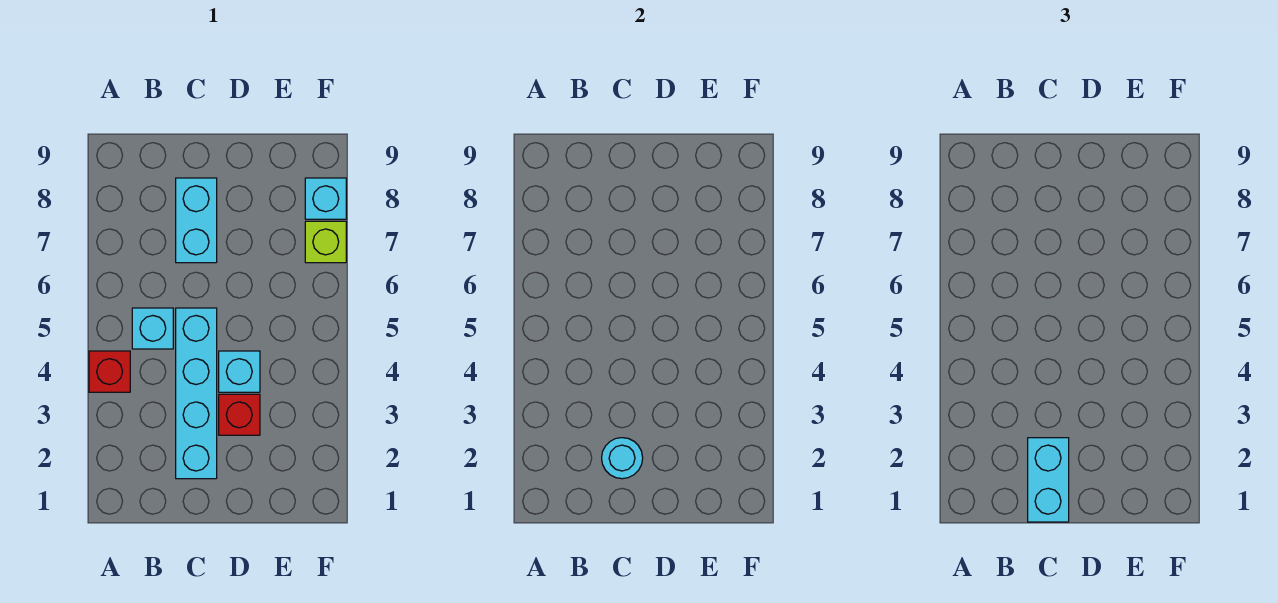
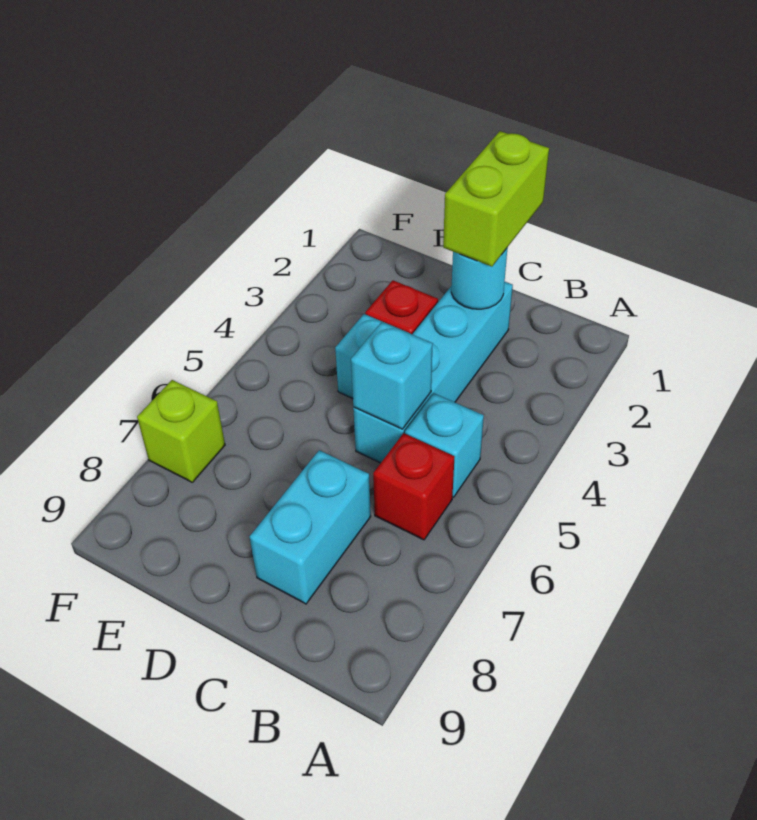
red 1x1 brick [89,351,130,392] -> red 1x1 brick moved to [373,433,454,540]
cyan 1x2 brick [1028,438,1069,522] -> lime 1x2 brick [443,131,549,267]
cyan 1x1 brick [305,178,346,219] -> cyan 1x1 brick moved to [351,322,432,429]

